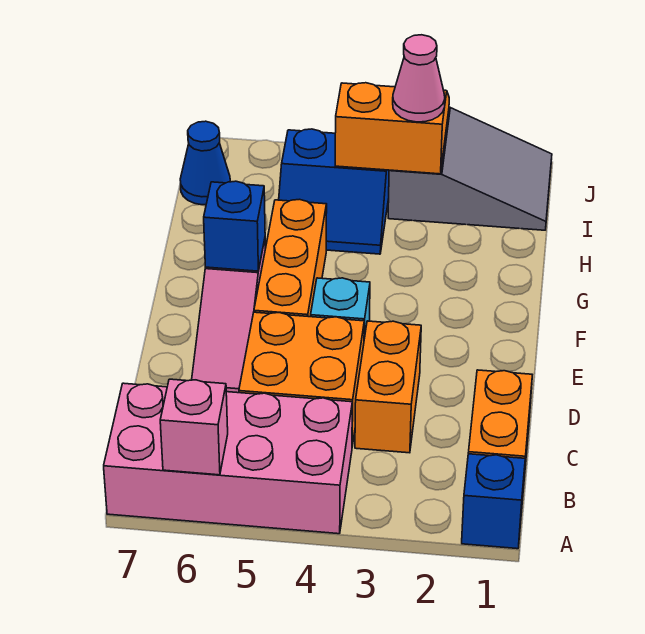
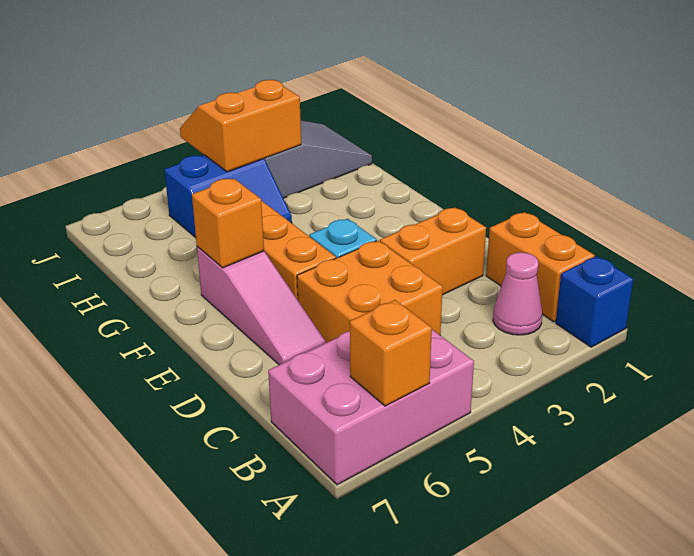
pink 2x4 brick [104,383,352,534] -> pink 2x3 brick [268,330,474,485]
pink 1x1 brick [160,379,228,475] -> orange 1x1 brick [350,300,432,406]
orange 1x2 brick [355,321,421,453] -> orange 1x2 brick turned to [380,207,486,295]
blue 1x1 brick [204,181,265,271] -> orange 1x1 brick [192,179,264,268]
pink 1x1 cone [393,35,445,122] -> pink 1x1 cone moved to [493,252,542,335]
blue 1x1 cone [180,121,230,205] -> none

